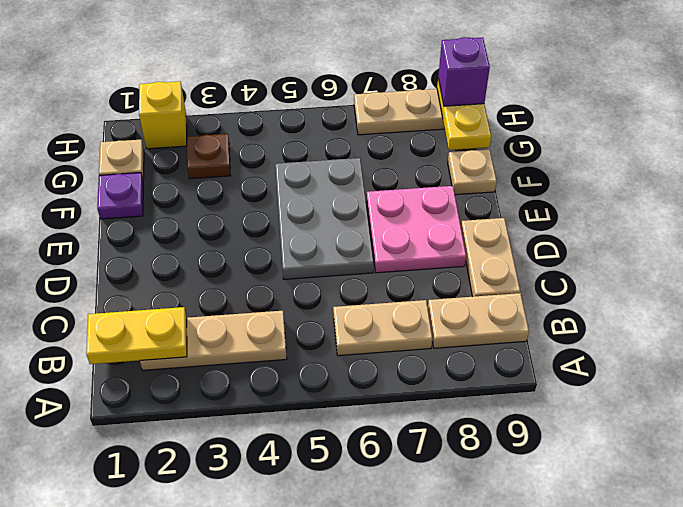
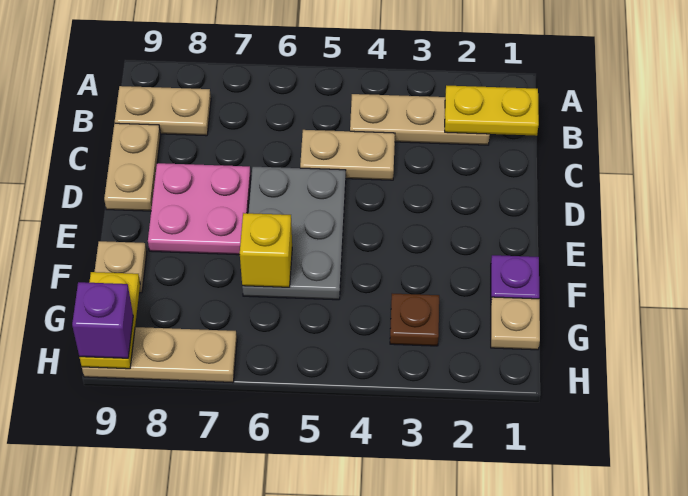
tan 1x2 plate [333,300,432,356] -> tan 1x2 plate moved to [300,130,395,180]
yellow 1x1 brick [139,81,187,149] -> yellow 1x1 brick moved to [240,213,292,287]

